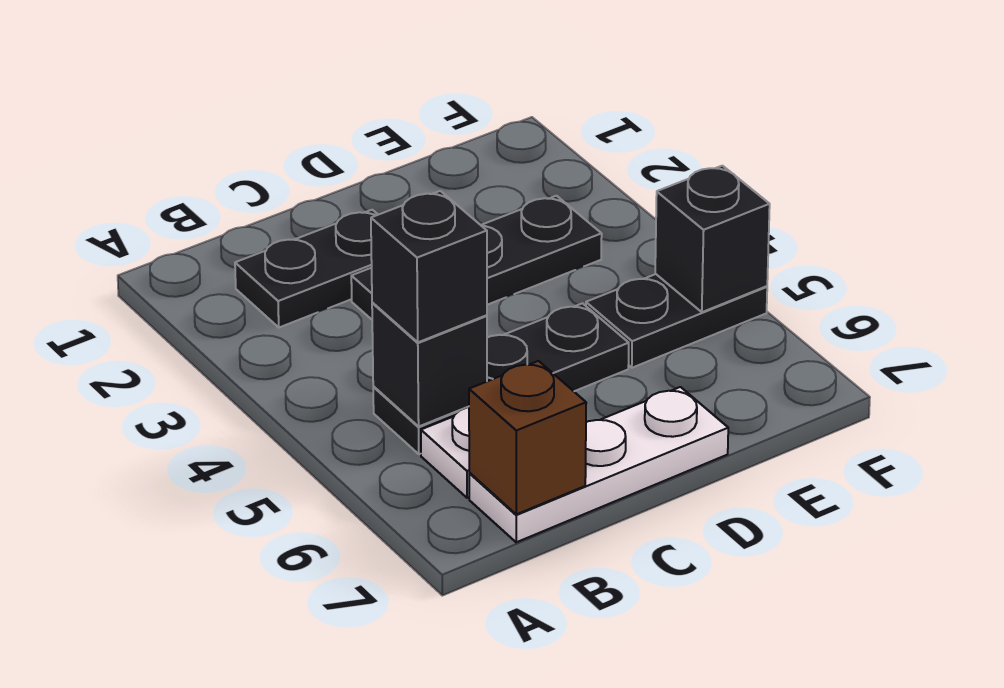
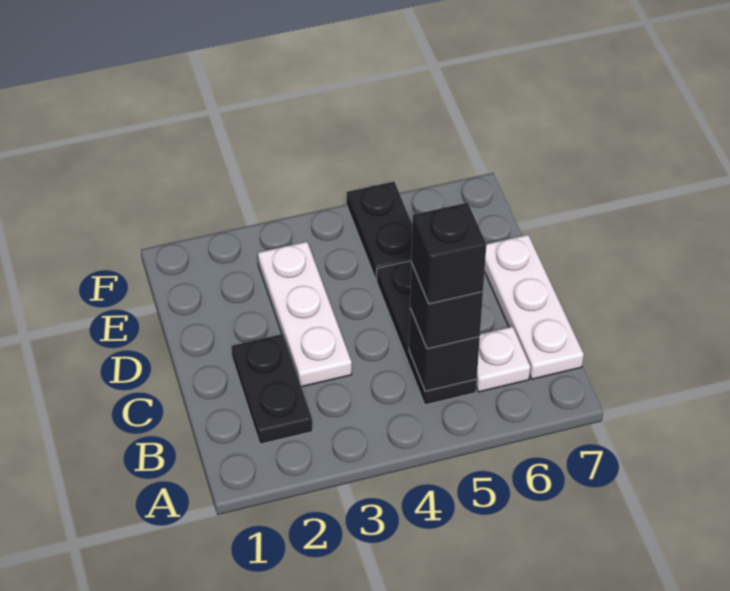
brown 1x1 brick [469,361,586,514] -> none
black 1x3 plate [351,196,602,320] -> white 1x3 plate [258,242,352,387]
black 1x1 brick [655,166,770,312] -> black 1x1 brick moved to [411,203,486,304]

